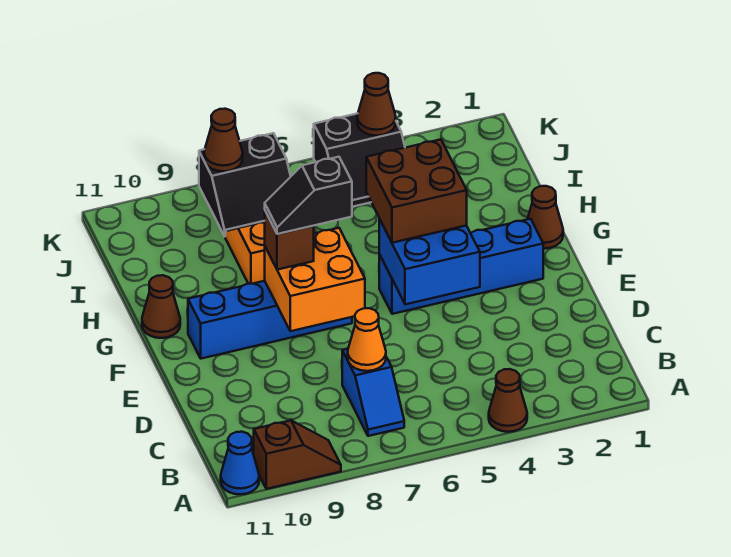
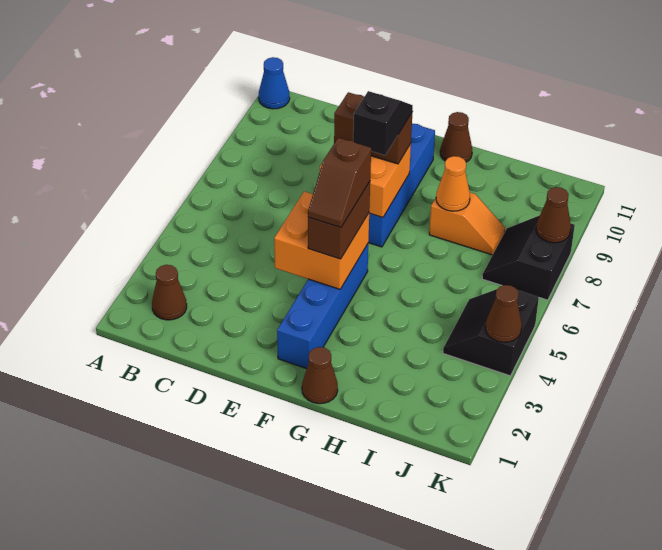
brown 1x1 cone [489,369,527,432] -> brown 1x1 cone moved to [152,265,187,320]
brown 1x2 slope [254,420,341,489] -> brown 1x2 slope moved to [308,138,371,228]
blue 1x2 slope [342,349,404,436] -> none
orange 1x1 cone [348,308,386,371] -> orange 1x1 cone moved to [436,156,470,211]
blue 2x2 brick [379,219,480,304] -> orange 2x2 brick [274,191,370,289]
brown 2x2 brick [366,139,467,243] -> brown 1x2 brick [308,181,370,259]
brown 1x1 brick [265,211,314,270] -> brown 1x2 brick [334,92,412,164]

